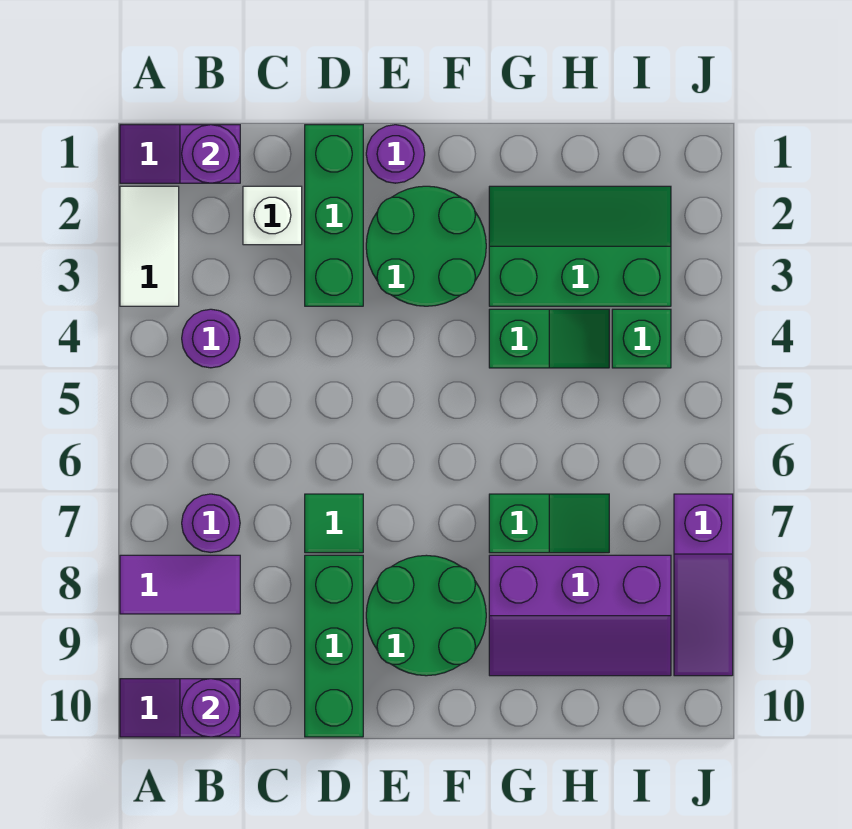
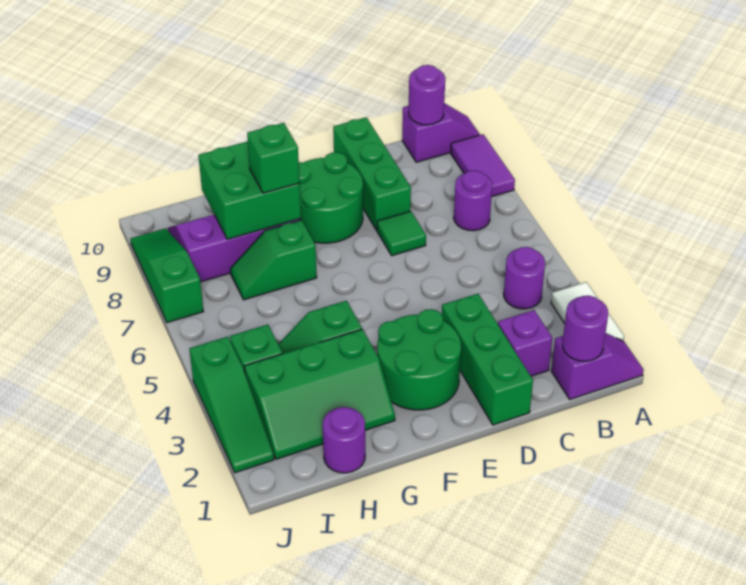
purple 1x2 tile [120,555,240,614] -> purple 1x2 tile turned to [451,134,515,197]
white 1x1 brick [243,186,302,245] -> purple 1x1 brick [498,310,552,376]
purple 1x1 round brick [366,125,425,183] -> purple 1x1 round brick moved to [323,407,365,473]
none -> green 2x2 brick [198,141,301,239]
none -> green 1x1 brick [247,123,299,193]
none -> green 1x3 slope [189,337,274,473]
purple 1x3 slope [674,494,733,676] -> green 1x3 slope [131,228,203,323]

